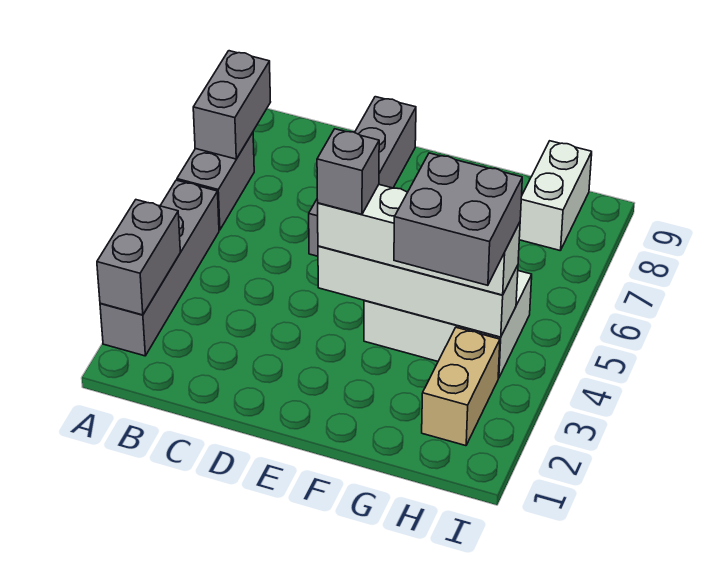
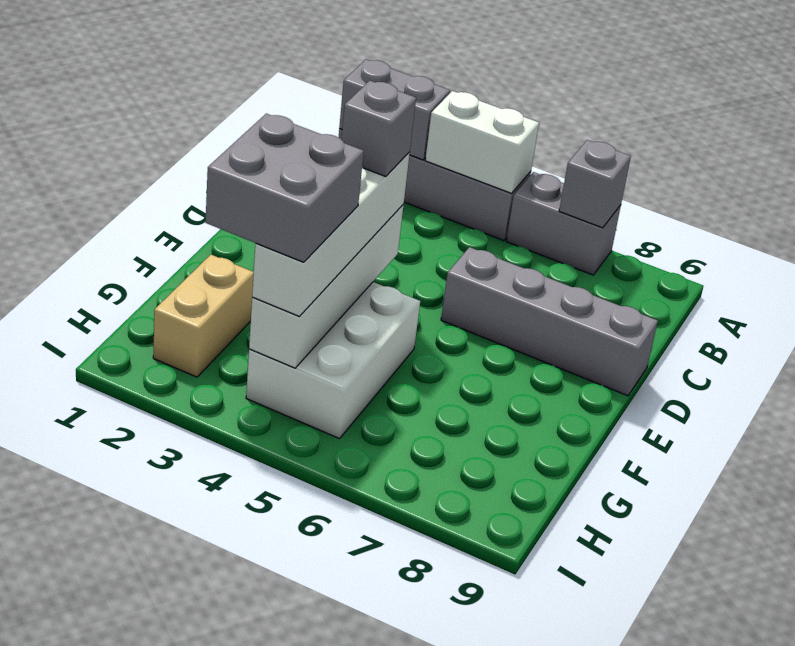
grey 1x2 brick [193,51,270,159] -> grey 1x1 brick [559,140,631,228]
tan 1x2 brick [422,327,500,446] -> tan 1x2 brick turned to [153,255,254,377]
white 1x2 brick [519,141,592,251] -> white 1x2 brick moved to [425,91,539,193]

